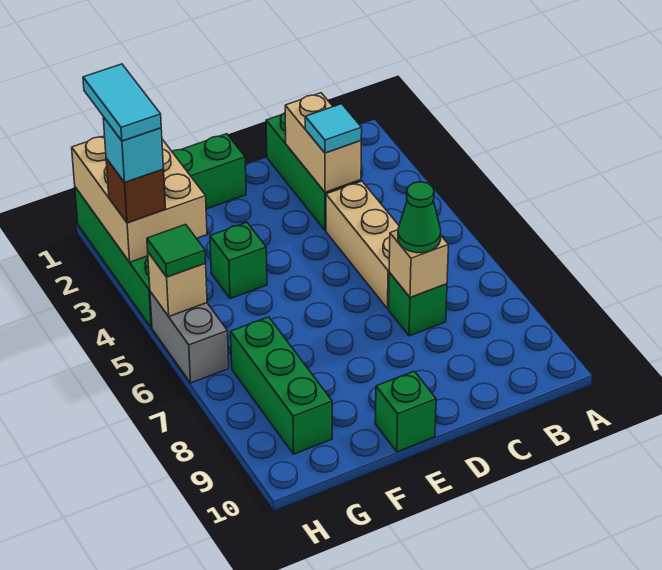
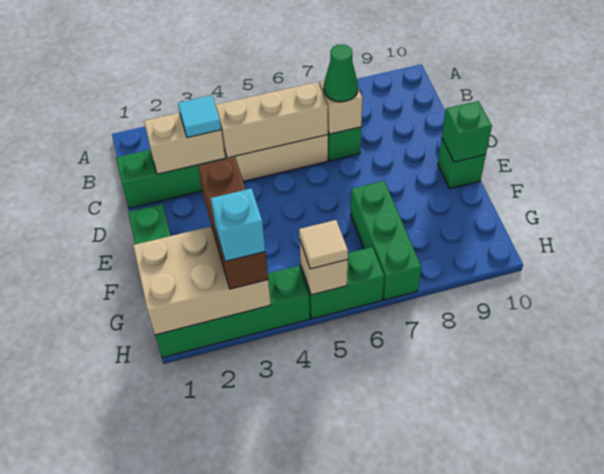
none -> tan 1x3 brick [215,82,328,158]
green 1x1 brick [210,222,267,299] -> green 1x1 brick moved to [442,101,492,162]
green 1x3 brick [231,317,332,454] -> green 1x3 brick turned to [350,181,421,300]
cyan 1x2 tile [83,64,161,141] -> none
brown 1x1 brick [106,158,166,223] -> brown 1x3 brick [198,157,268,289]
grey 1x2 brick [150,292,229,383] -> green 1x2 brick [301,247,384,319]
green 1x1 tile [147,224,206,277] -> tan 1x1 tile [299,220,348,269]

